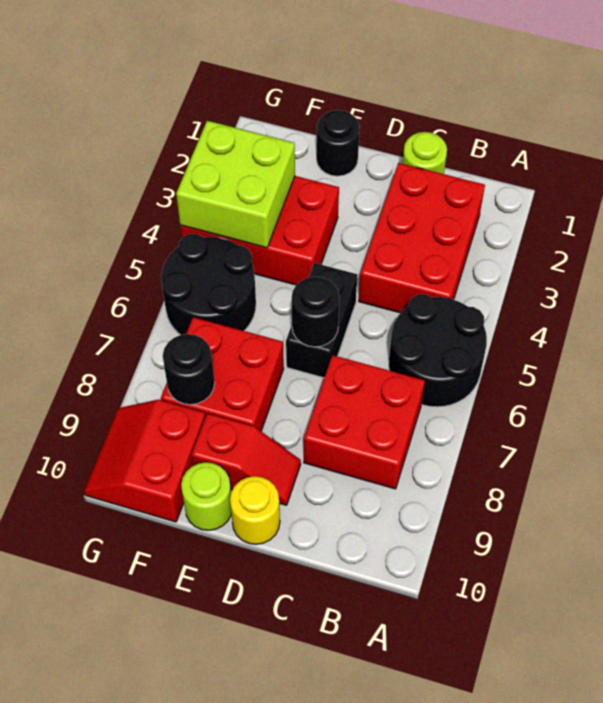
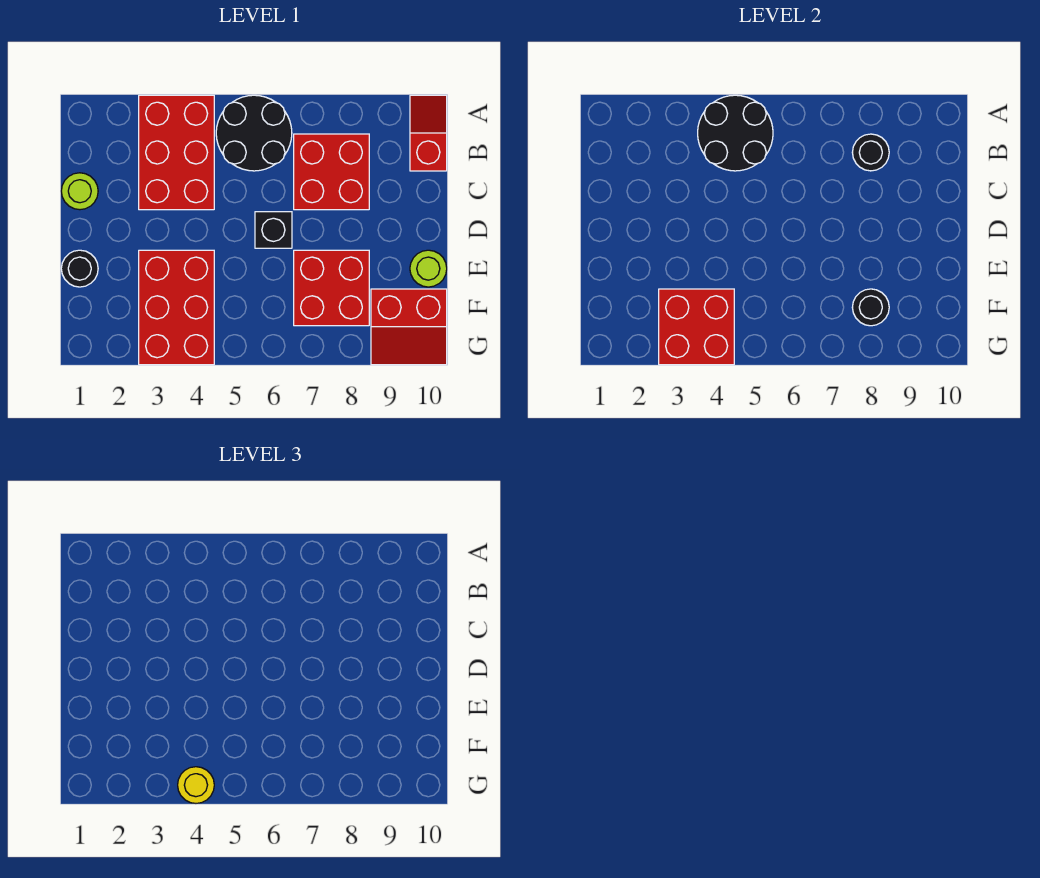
red 2x3 brick [359,163,485,313] -> red 2x3 brick turned to [139,95,214,210]
black 1x2 brick [286,263,357,378] -> black 1x1 brick [255,212,292,248]
black 1x1 round brick [292,277,339,347] -> black 1x1 round brick moved to [852,134,889,171]
red 1x2 slope [192,413,301,505] -> red 1x2 slope moved to [410,95,447,171]
yellow 1x1 round brick [230,476,280,544] -> yellow 1x1 round brick moved to [178,767,214,803]
lime 2x2 brick [176,121,295,248] -> red 2x2 brick [659,289,734,365]
black 2x2 round brick [161,234,256,335] -> black 2x2 round brick moved to [698,95,773,171]

